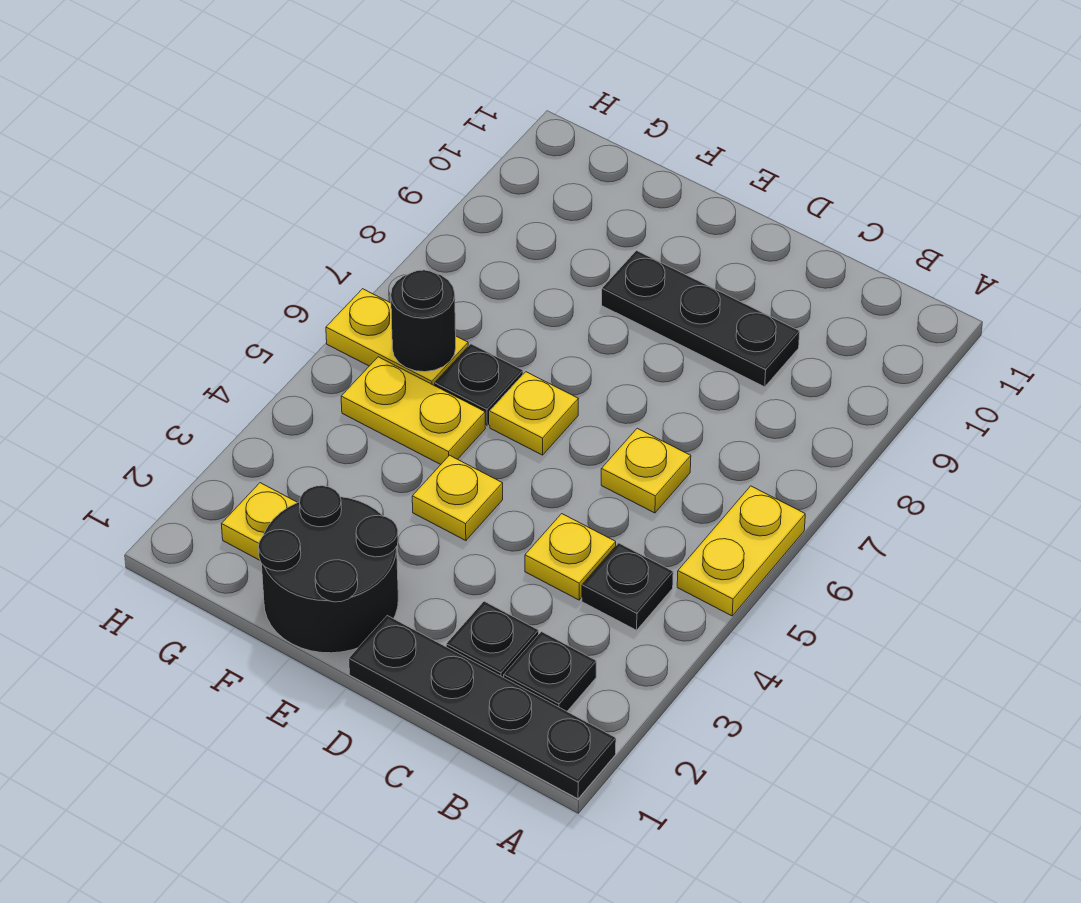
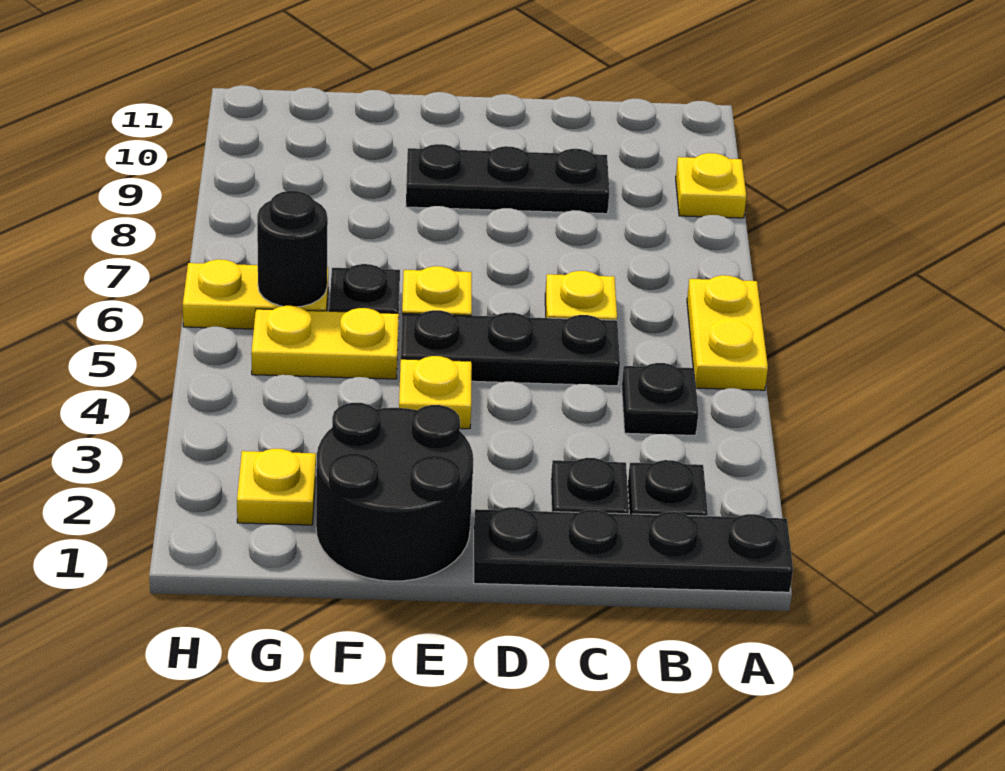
yellow 1x1 plate [525,514,616,600] -> yellow 1x1 plate moved to [676,153,746,218]
none -> black 1x3 plate [401,310,620,386]

